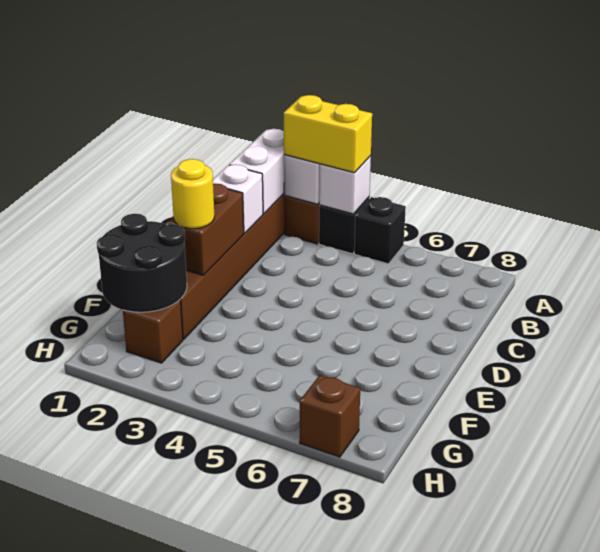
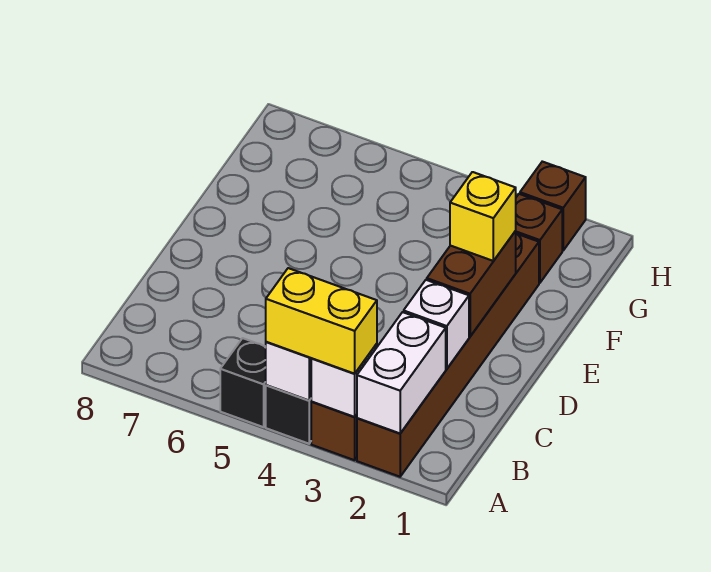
yellow 1x1 round brick [171,159,214,229] -> yellow 1x1 brick [450,172,516,261]
black 2x2 round brick [97,214,187,312] -> none
brown 1x1 brick [300,375,360,457] -> brown 1x1 brick moved to [520,162,586,250]

